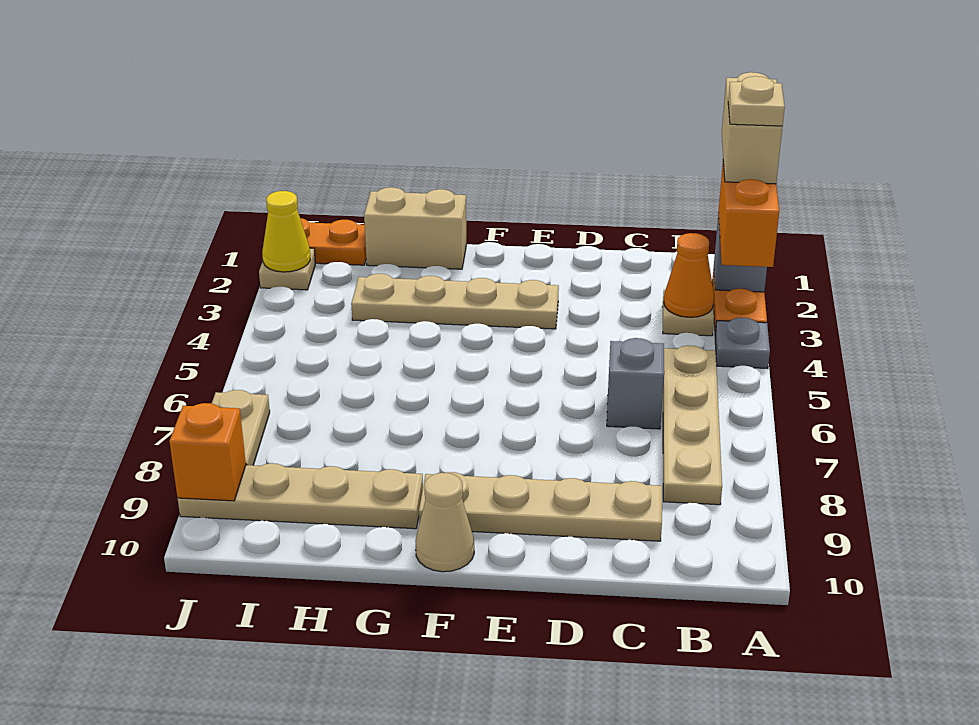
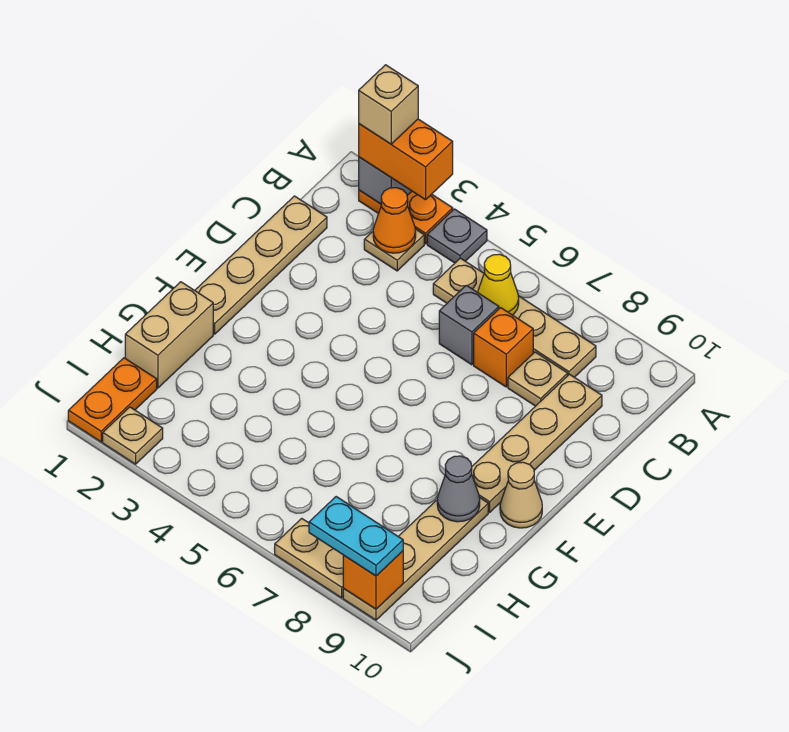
tan 1x2 brick [722,72,782,184] -> tan 1x1 brick [359,65,418,144]
tan 1x1 plate [728,76,785,126] -> tan 1x1 plate moved to [508,352,568,406]
none -> orange 1x1 brick [474,308,533,387]
tan 1x4 plate [351,274,559,329] -> tan 1x4 plate moved to [195,196,327,334]
none -> grey 1x1 cone [437,456,480,522]
yellow 1x1 cone [262,191,310,272] -> yellow 1x1 cone moved to [478,254,519,315]
none -> cyan 1x2 plate [309,497,403,576]

